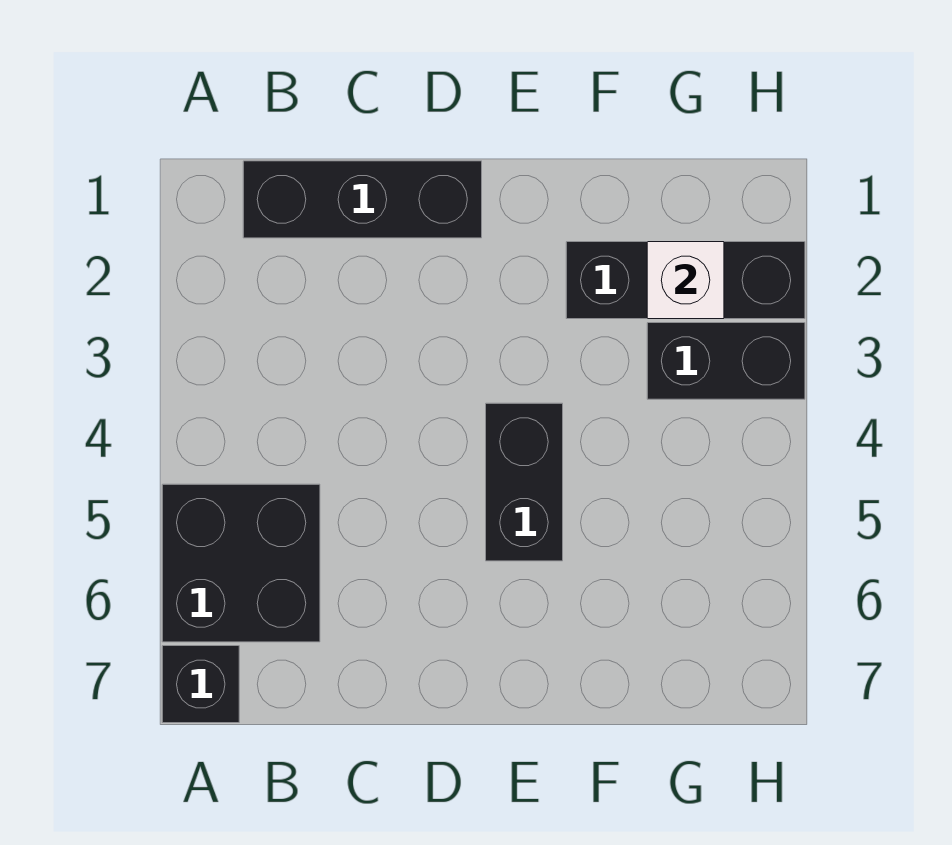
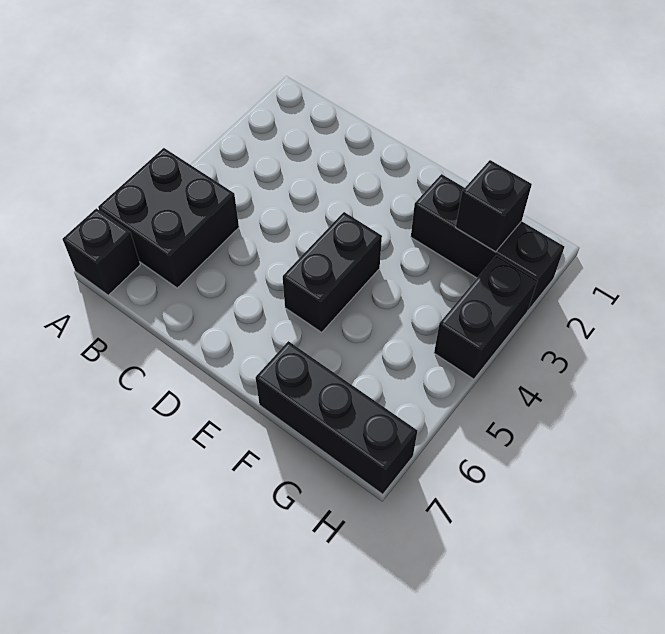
black 1x3 brick [243,161,482,238] -> black 1x3 brick moved to [255,341,418,494]
white 1x1 brick [647,242,724,319] -> black 1x1 brick [456,160,532,252]
black 1x2 brick [647,323,805,399] -> black 1x2 brick turned to [434,255,538,379]

